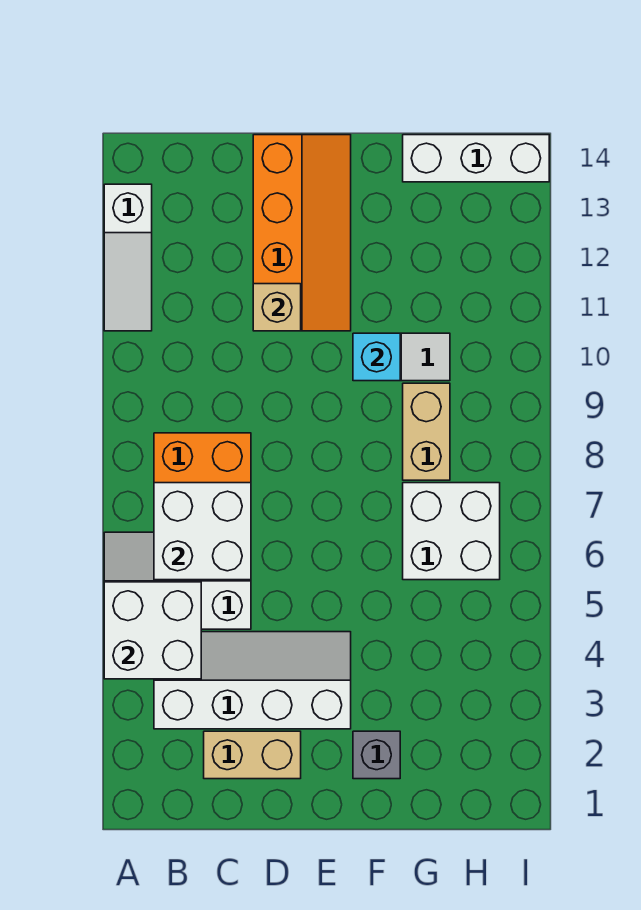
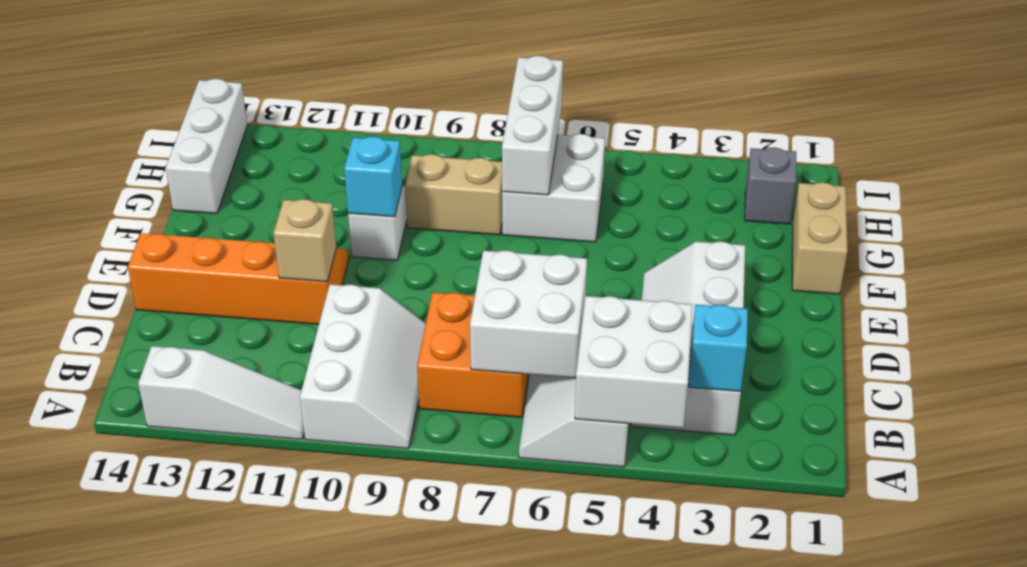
none -> white 2x3 slope [300,284,426,449]
none -> cyan 1x1 brick [689,304,748,391]
tan 1x2 brick [204,731,301,779] -> tan 1x2 brick moved to [792,182,847,294]
grey 1x1 brick [353,731,400,779] -> grey 1x1 brick moved to [745,147,796,224]
none -> white 1x3 brick [502,56,563,195]

